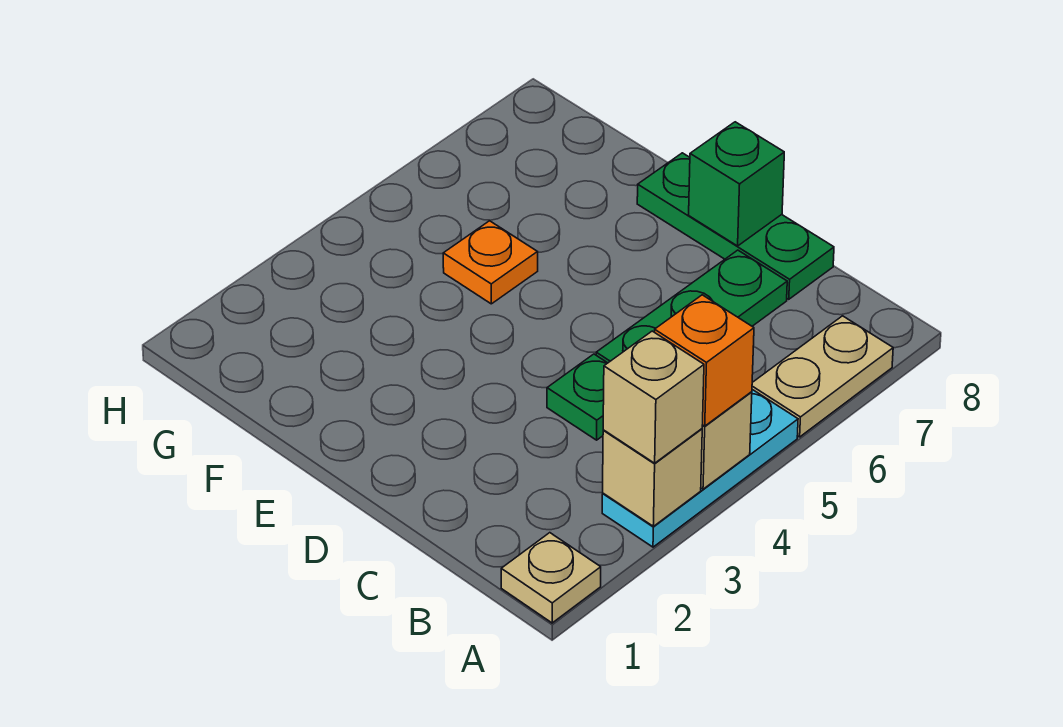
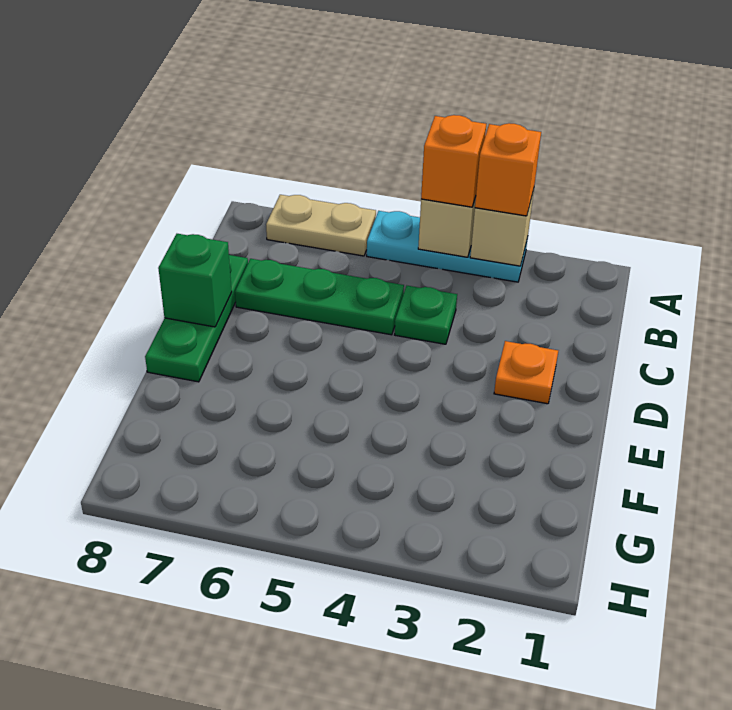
tan 1x1 plate [501,533,601,623] -> none
tan 1x1 brick [603,331,704,463] -> orange 1x1 brick [475,123,541,216]
orange 1x1 plate [443,221,538,304] -> orange 1x1 plate moved to [494,341,558,404]

